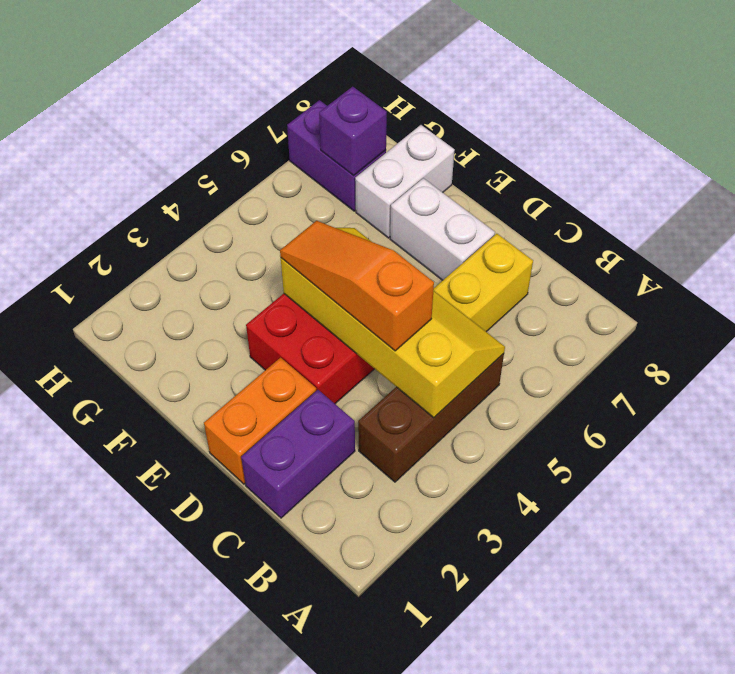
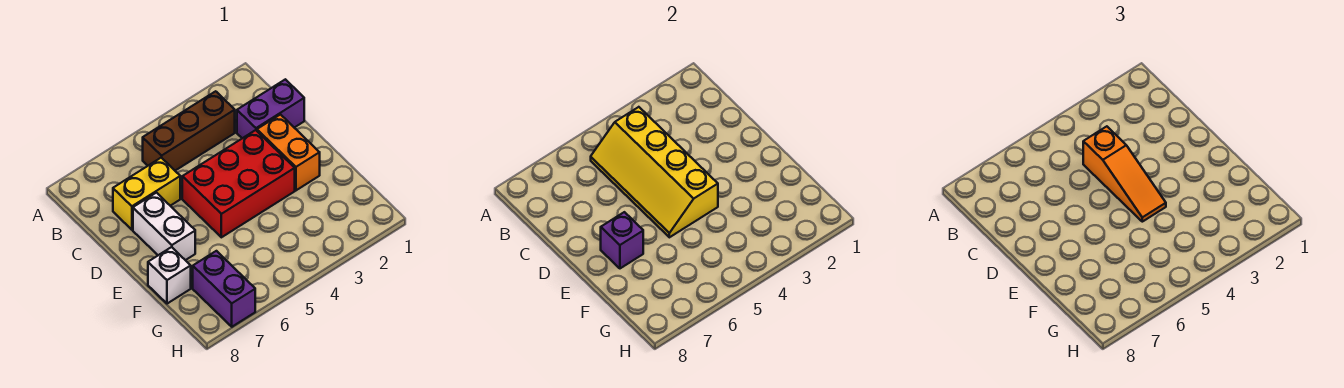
orange 1x2 brick [204,358,316,484] -> orange 1x2 brick turned to [257,115,320,190]
white 1x2 brick [355,125,455,238] -> white 1x1 brick [148,247,191,304]
purple 1x1 brick [319,86,387,176] -> purple 1x1 brick moved to [601,212,643,268]

